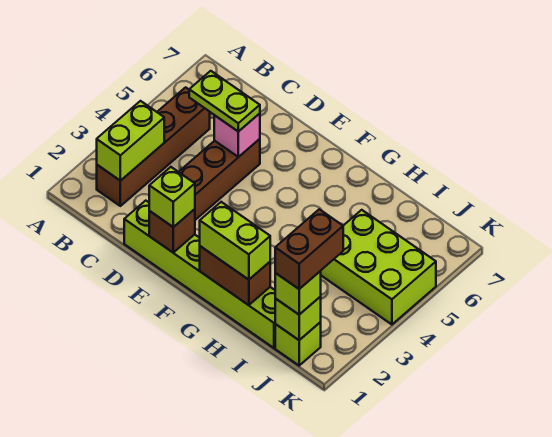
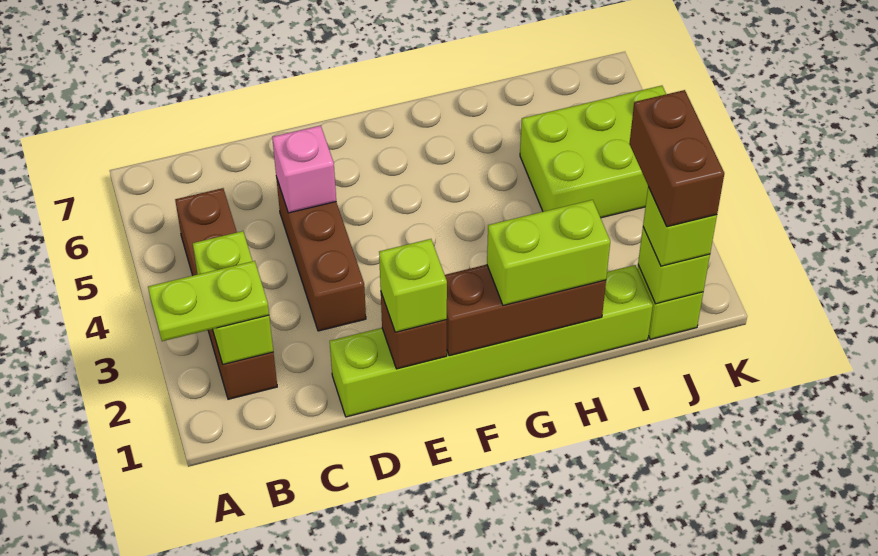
lime 1x2 plate [189,71,260,132] -> lime 1x2 plate moved to [148,261,269,341]
brown 1x2 brick [200,246,270,305] -> brown 1x3 brick [445,265,606,356]

